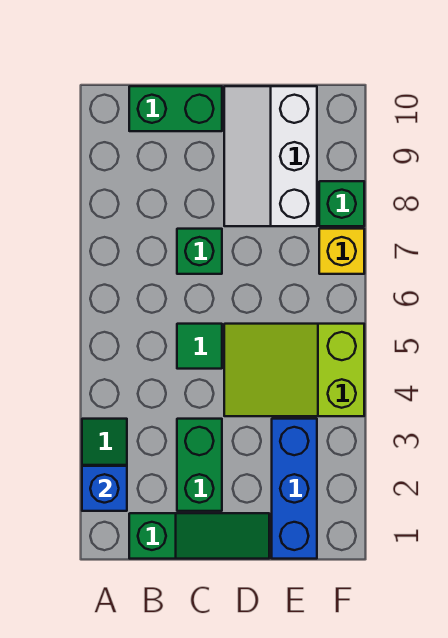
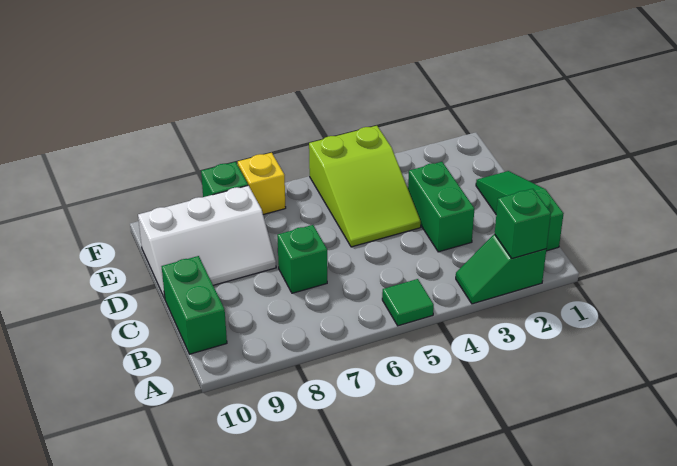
blue 1x1 brick [82,466,127,511] -> green 1x1 brick [495,189,551,259]
green 1x2 brick [177,419,222,511] -> green 1x2 brick turned to [408,162,475,252]
green 1x1 tile [177,324,222,369] -> green 1x1 tile moved to [382,279,434,326]
blue 1x3 brick [272,419,317,559] -> none

